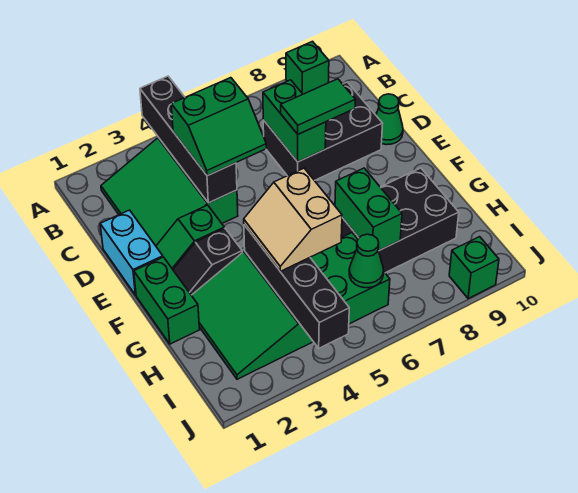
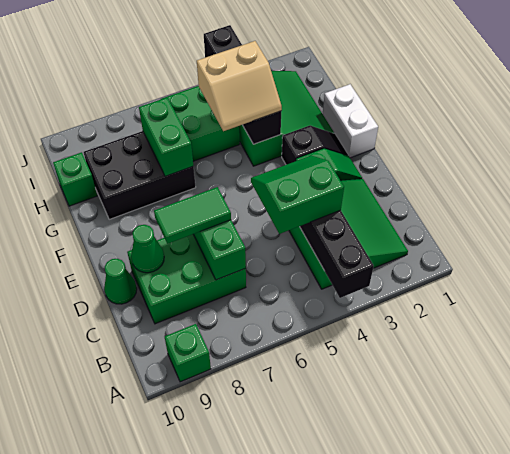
black 2x3 brick [263,82,383,181] -> green 2x3 brick [127,234,246,324]
cyan 1x2 brick [100,210,163,295] -> none
green 1x2 brick [134,257,200,344] -> white 1x2 brick [323,84,378,158]
tan 2x2 slope [244,168,342,271] -> tan 2x2 slope turned to [197,41,282,131]
green 1x1 cone [349,234,384,288] -> green 1x1 cone moved to [131,225,164,273]
green 1x1 brick [449,237,499,299] -> green 1x1 brick moved to [53,152,97,206]

